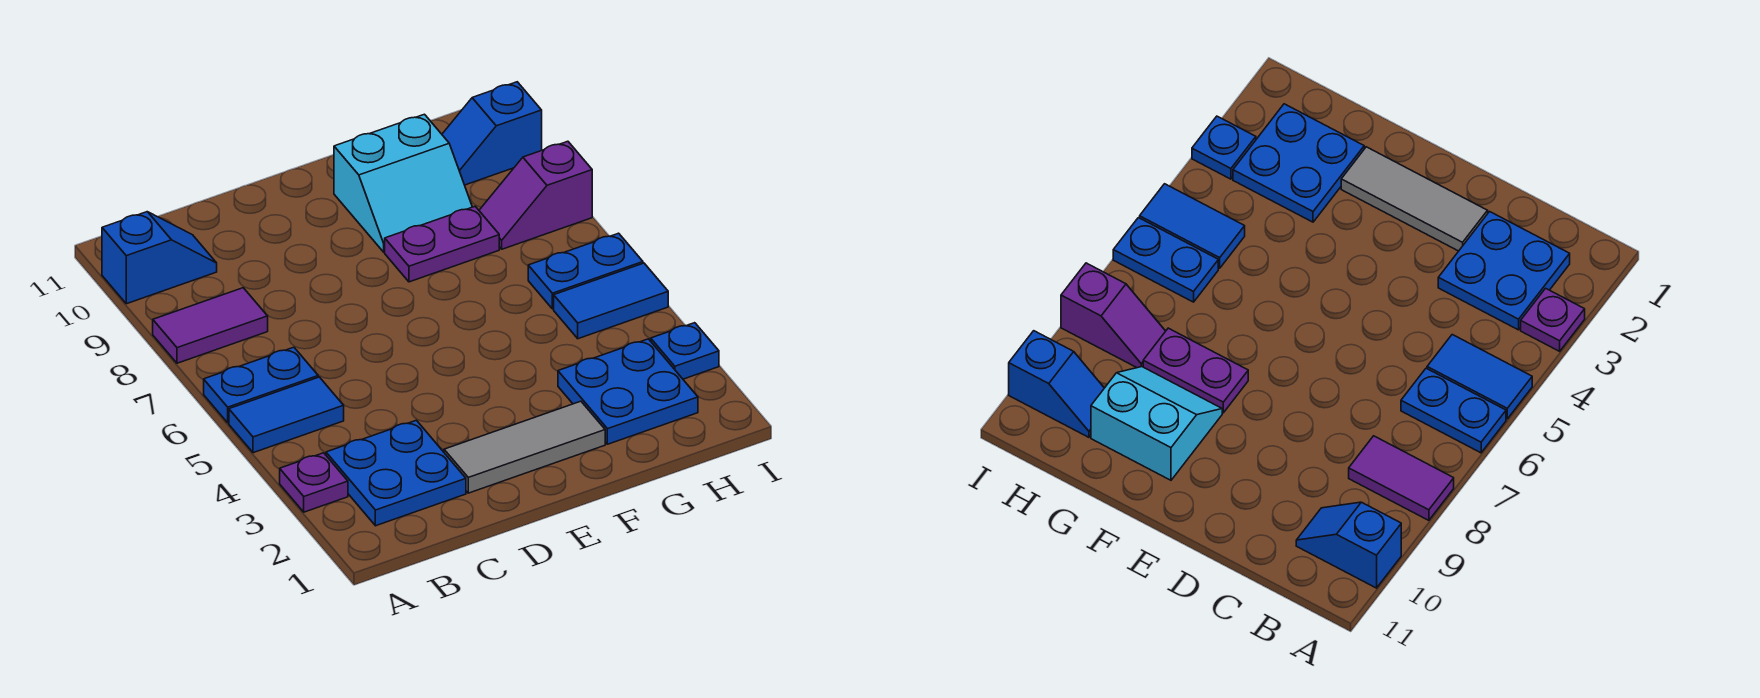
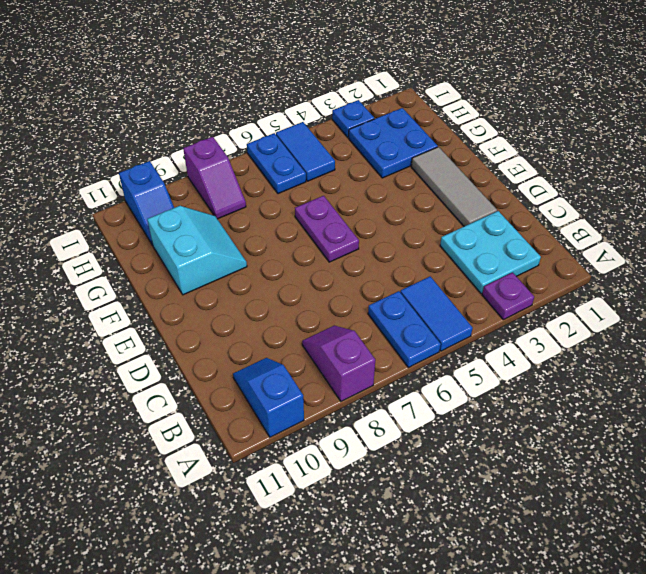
purple 1x2 tile [153,288,268,363] -> purple 1x2 slope [302,326,375,401]
blue 2x2 plate [326,420,466,526] -> cyan 2x2 plate [440,211,541,294]
purple 1x2 plate [385,207,499,282] -> purple 1x2 plate moved to [295,196,359,262]

